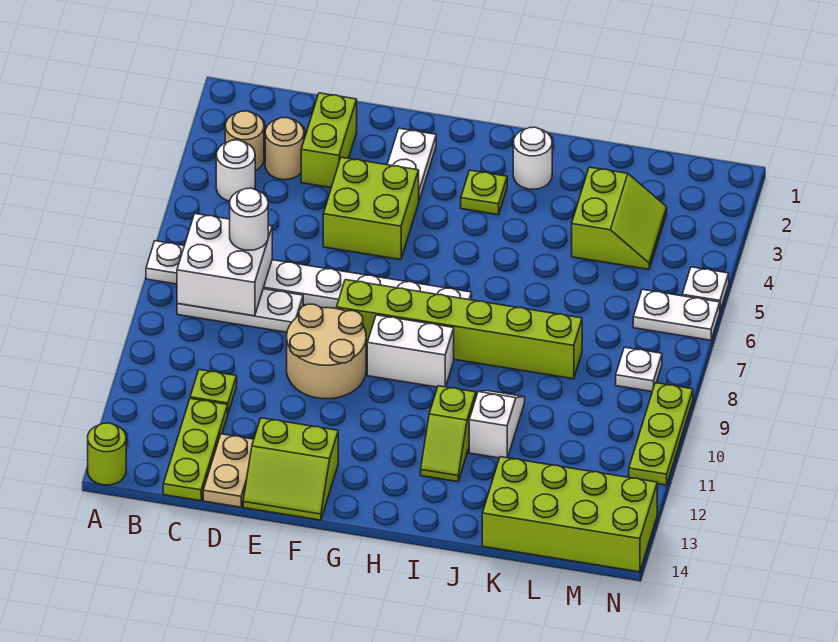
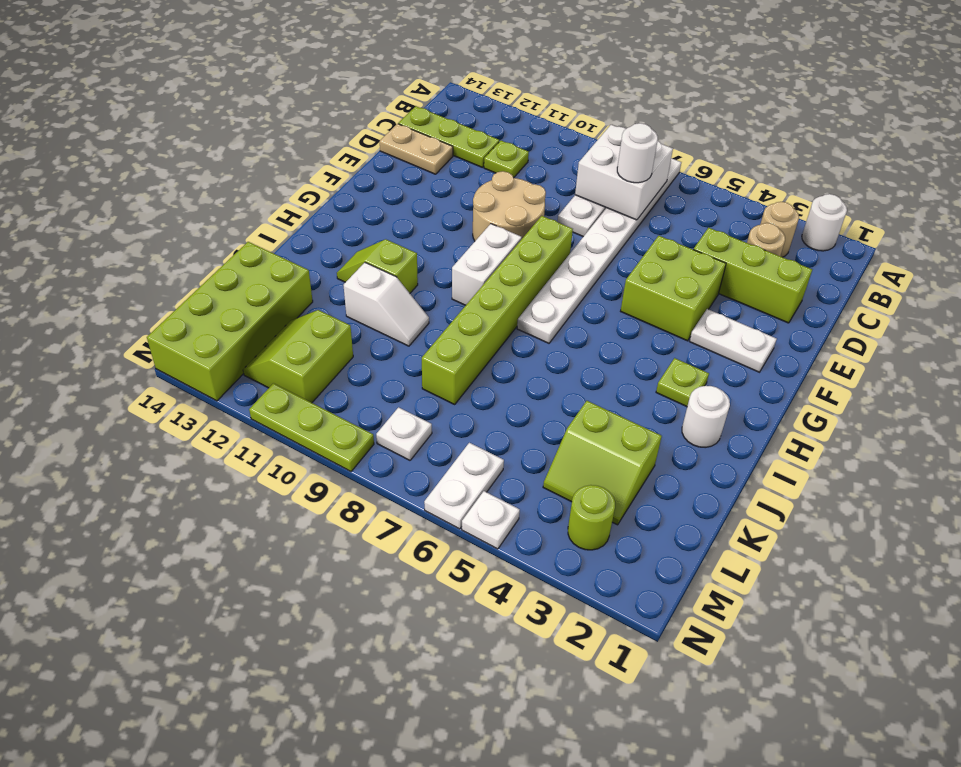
lime 1x1 round brick [88,423,126,485] -> lime 1x1 round brick moved to [568,485,615,550]
white 1x1 round brick [216,140,255,201] -> white 1x1 round brick moved to [802,194,847,251]
lime 1x2 brick [301,93,357,187] -> lime 1x3 brick [693,227,812,323]
lime 2x2 slope [243,418,338,520] -> lime 2x2 slope moved to [243,310,353,403]

